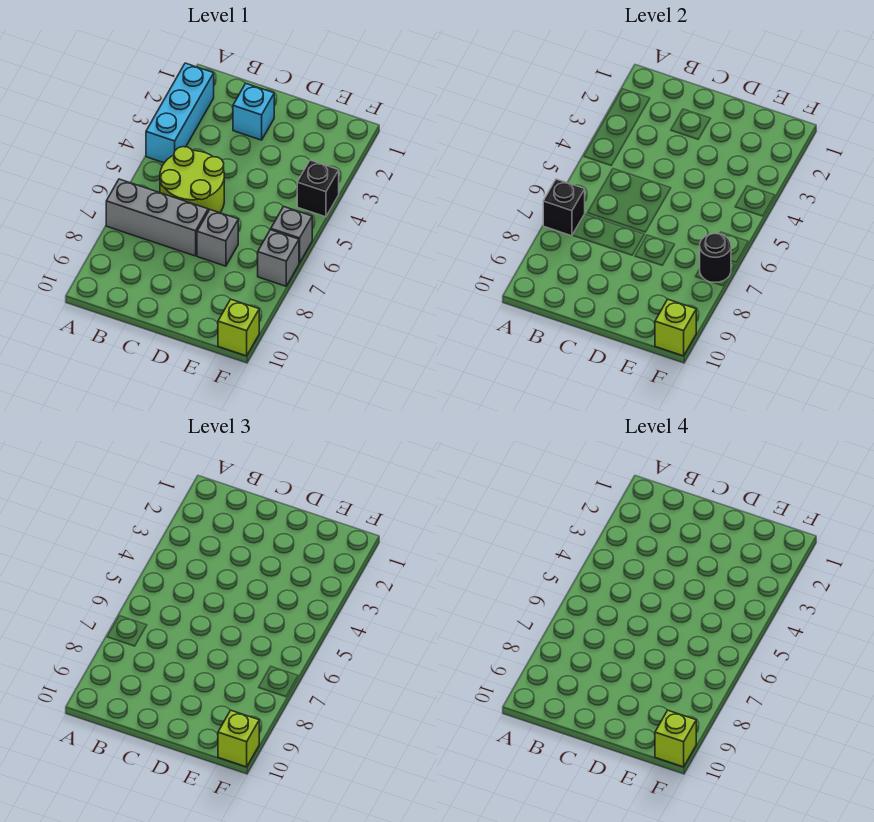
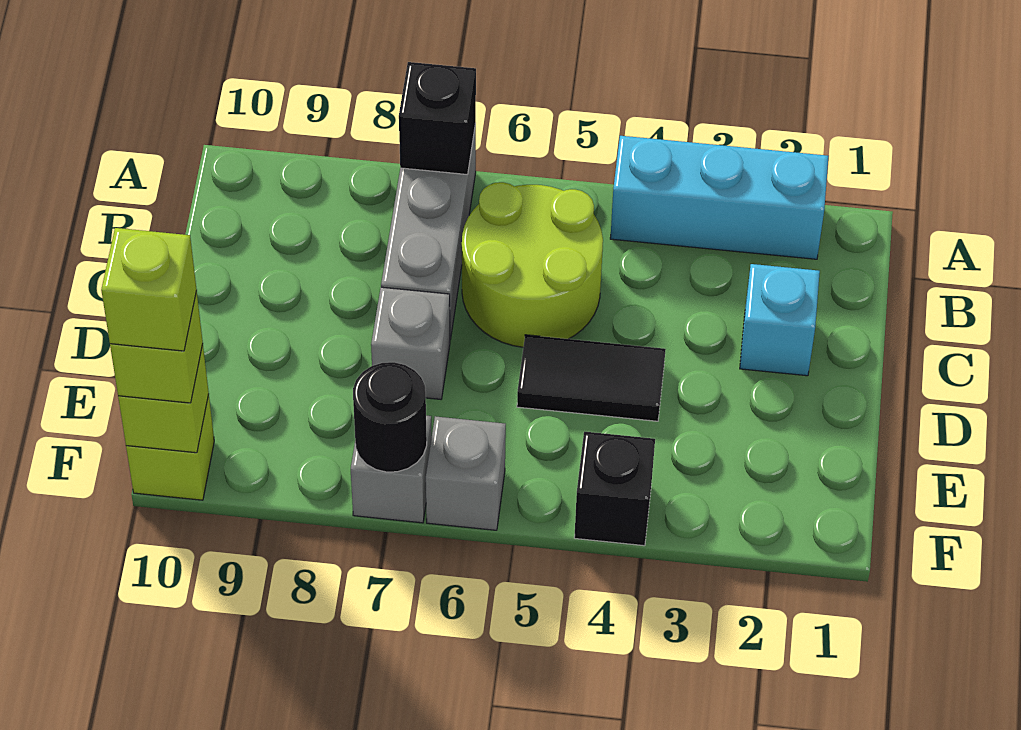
none -> black 1x2 tile [517,335,666,421]

